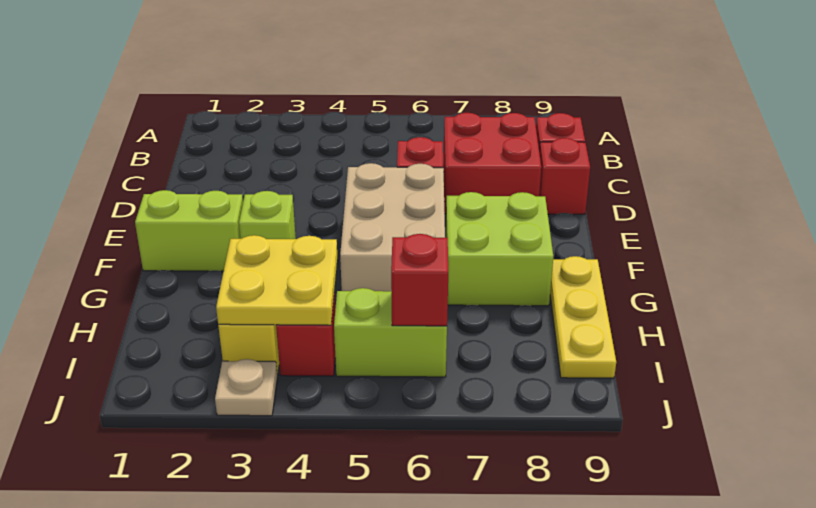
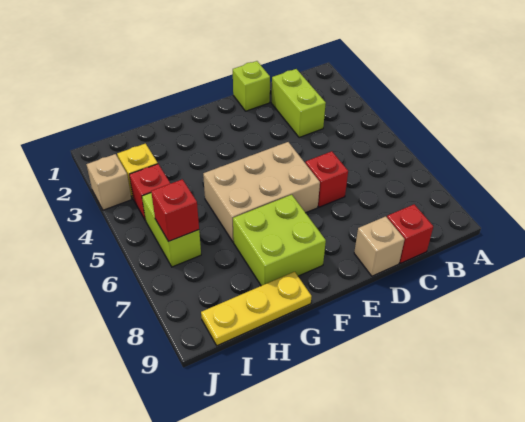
red 2x2 brick [443,113,541,214] -> none
red 1x1 brick [539,138,590,214] -> tan 1x1 brick [354,216,405,276]
lime 1x2 brick [135,190,243,271] -> lime 1x2 brick moved to [271,69,326,138]
lime 1x1 brick [239,191,296,239] -> lime 1x1 brick moved to [233,61,270,111]
yellow 2x2 plate [216,235,337,325] -> none
tan 1x1 plate [215,359,277,416] -> tan 1x1 brick [86,154,132,210]

